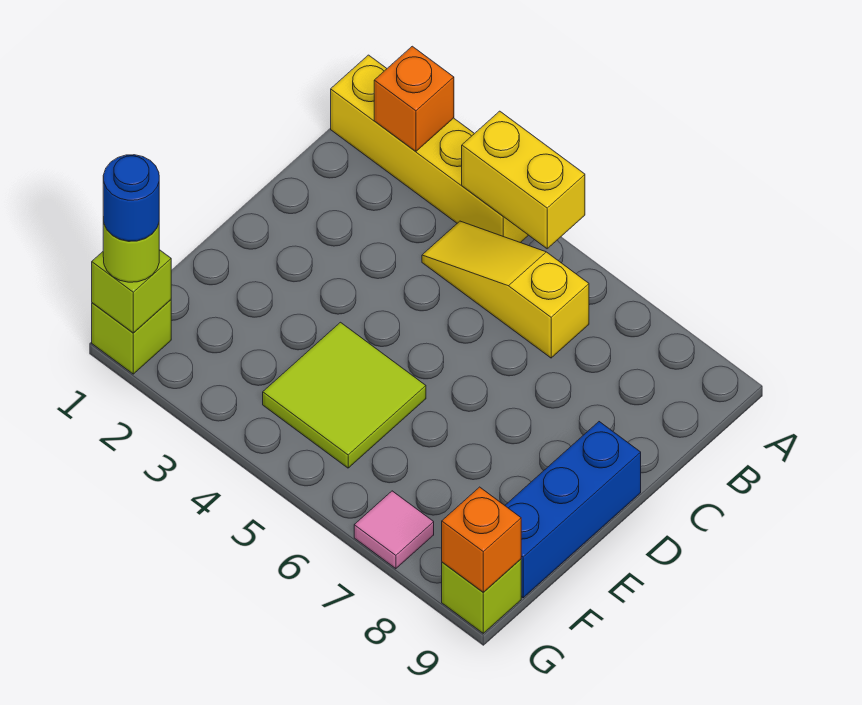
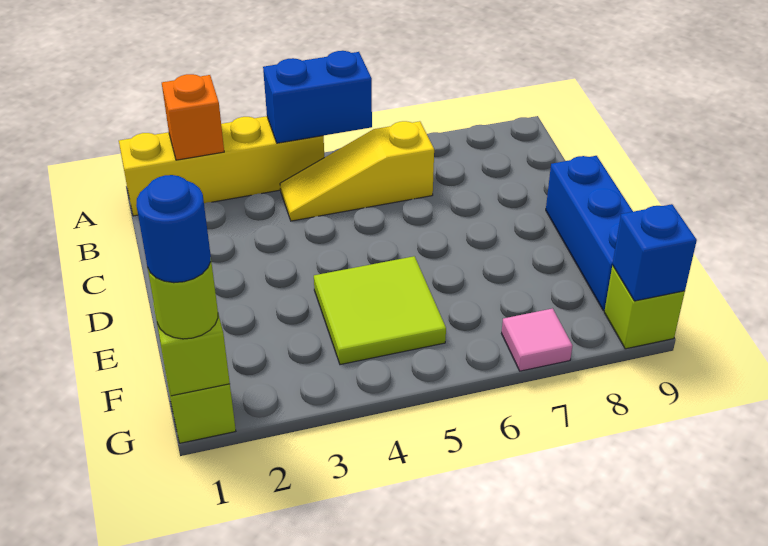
yellow 1x2 brick [462,111,585,249] -> blue 1x2 brick [263,51,372,143]
orange 1x1 brick [442,487,521,592] -> blue 1x1 brick [612,204,697,301]

